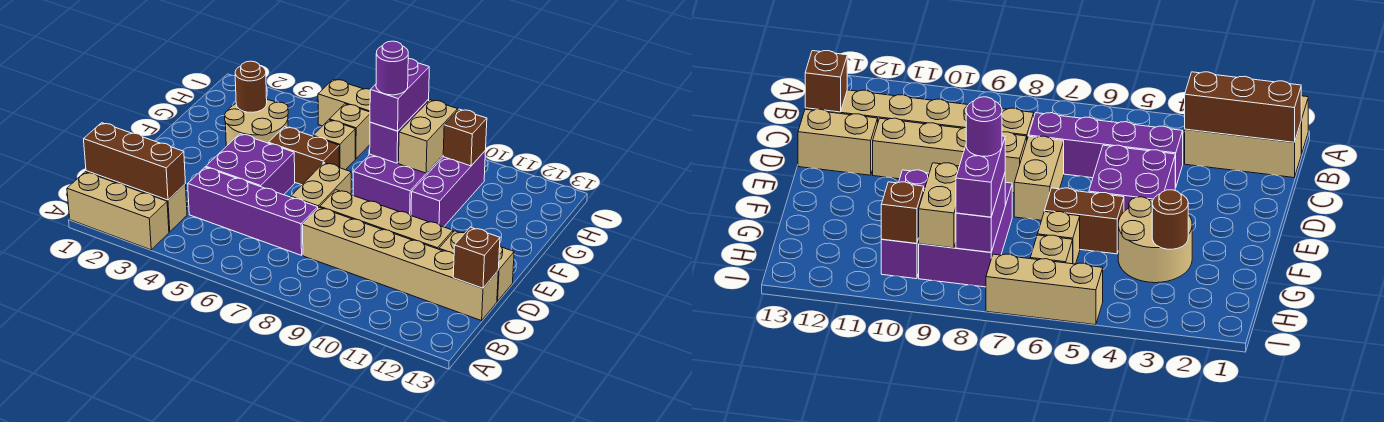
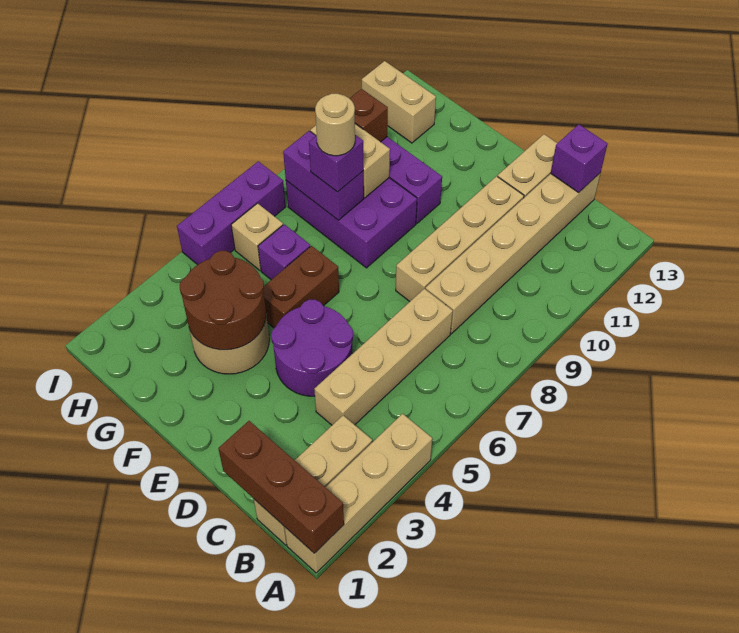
tan 1x3 brick [67,172,169,250] -> tan 1x4 brick [285,414,432,573]
brown 1x3 brick [84,123,186,200] -> brown 1x3 brick turned to [218,421,344,553]
purple 1x4 brick [188,167,318,255] -> tan 1x4 brick [314,289,453,425]
brown 1x1 brick [453,227,500,288] -> purple 1x1 brick [551,124,608,192]
purple 2x2 brick [206,134,295,195] -> purple 2x2 round brick [271,300,353,396]
tan 1x2 brick [291,163,351,208] -> tan 1x2 brick moved to [362,61,436,143]
brown 1x1 round brick [235,61,267,112] -> brown 2x2 round brick [180,251,266,350]
tan 1x1 brick [313,120,355,170] -> purple 1x1 brick [258,224,310,280]
purple 1x2 brick [370,59,429,131] -> purple 1x1 brick [309,135,363,192]
purple 1x1 round brick [376,41,408,95] -> tan 1x1 round brick [315,94,355,156]
tan 1x3 brick [318,79,370,126] -> purple 1x3 brick [177,161,286,265]

